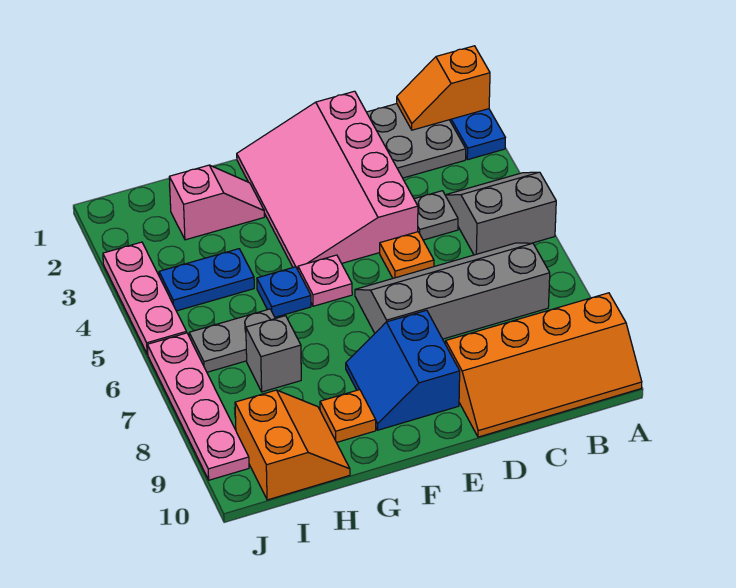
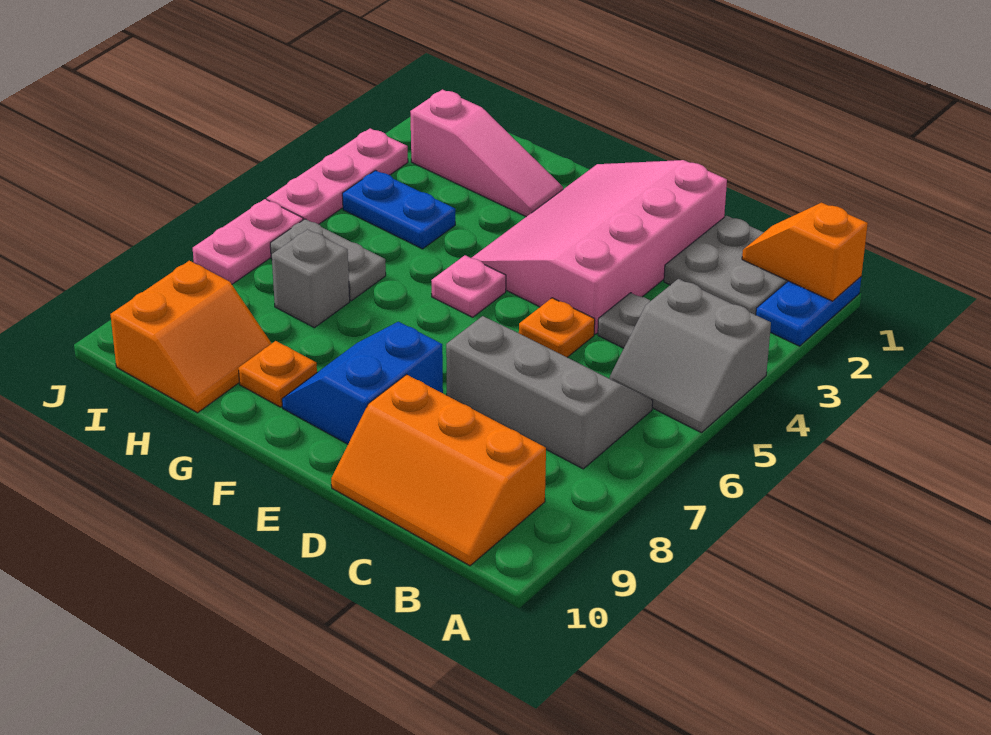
grey 2x2 slope [445,172,556,255] -> grey 2x2 slope turned to [610,279,771,433]
orange 2x4 slope [446,293,642,437] -> orange 2x3 slope [331,375,546,566]
grey 2x4 slope [355,243,550,339] -> grey 2x3 slope [446,316,653,469]
pink 1x2 slope [169,165,264,240] -> pink 1x3 slope [410,90,563,217]
blue 1x1 plate [257,267,311,317] -> none
pink 1x4 plate [147,333,249,480] -> pink 1x2 plate [193,199,303,284]

